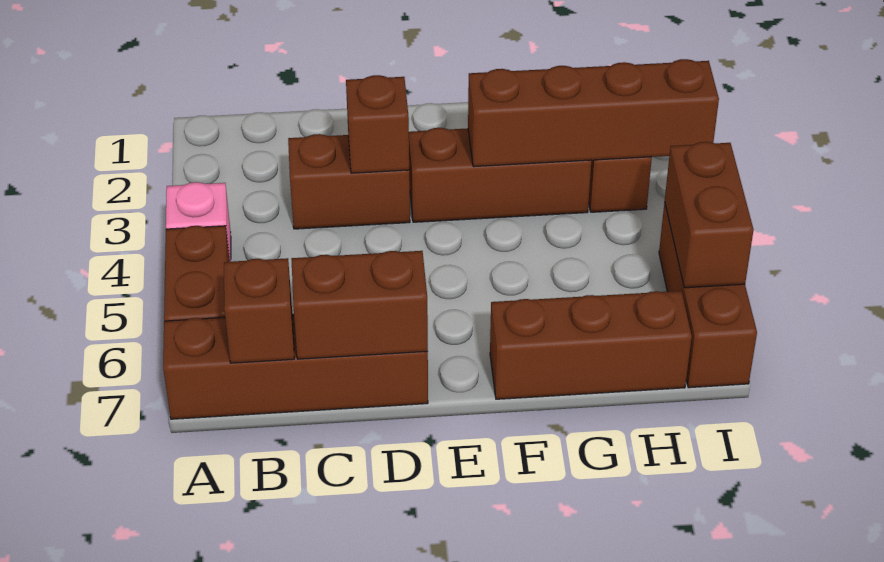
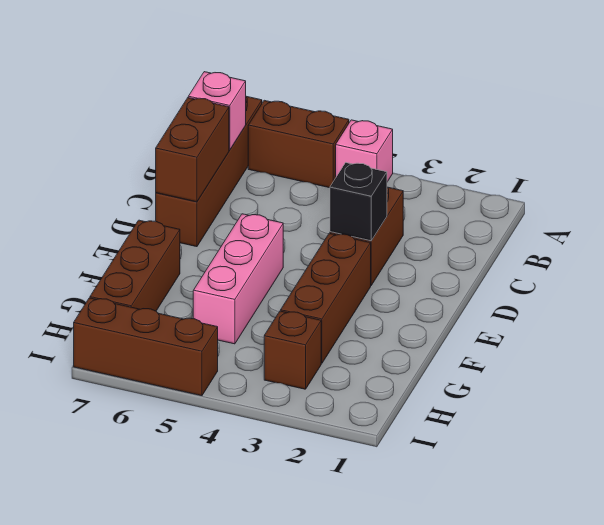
brown 1x1 brick [224,258,294,363] -> pink 1x1 brick [188,72,246,150]
brown 1x1 brick [346,75,409,173] -> black 1x1 brick [330,163,387,241]
none -> pink 1x3 brick [193,214,283,344]
brown 1x4 brick [468,59,719,167] -> none
brown 1x2 brick [665,142,753,288] -> none

